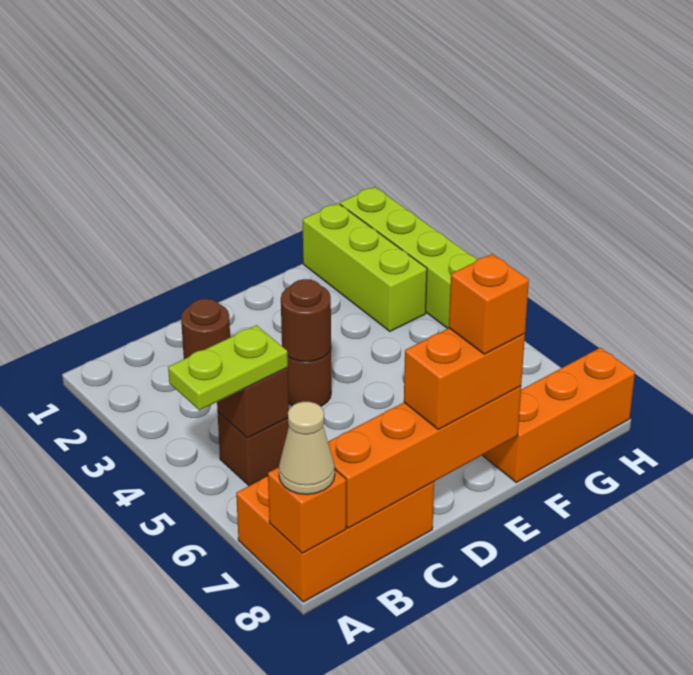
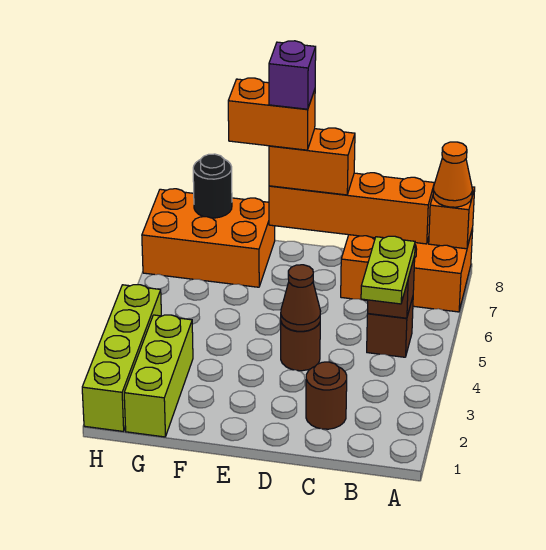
lime 1x2 plate [168,325,288,410] -> lime 1x2 plate turned to [361,236,415,304]
tan 1x1 cone [279,402,335,494] -> orange 1x1 cone [433,142,472,207]
brown 1x1 round brick [281,279,331,362] -> brown 1x1 cone [281,265,320,331]
orange 1x1 brick [449,254,529,354] -> orange 1x2 brick [228,78,315,150]
none -> purple 1x1 brick [269,41,316,109]
orange 1x3 brick [483,348,635,482] -> orange 2x3 brick [142,189,275,287]
none -> black 1x1 round brick [193,154,232,218]

